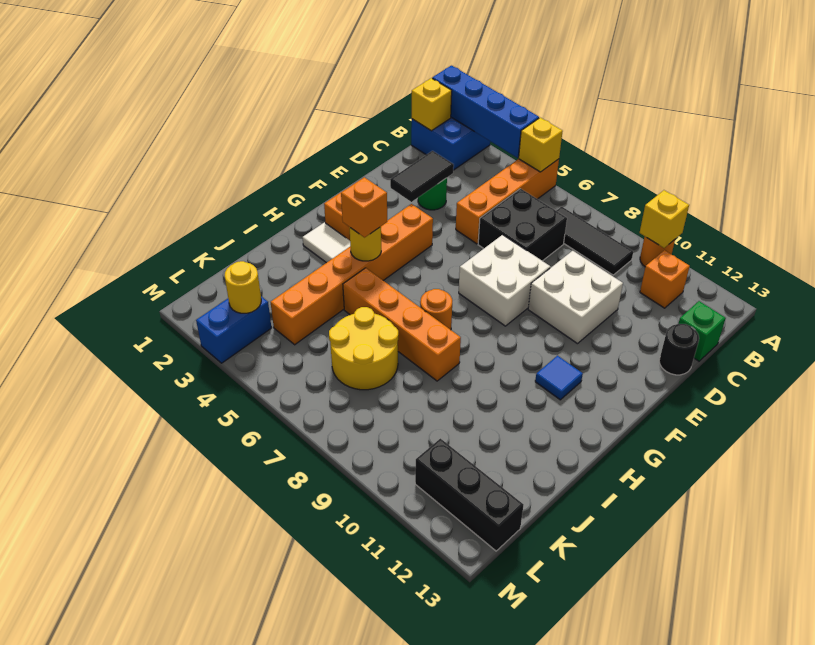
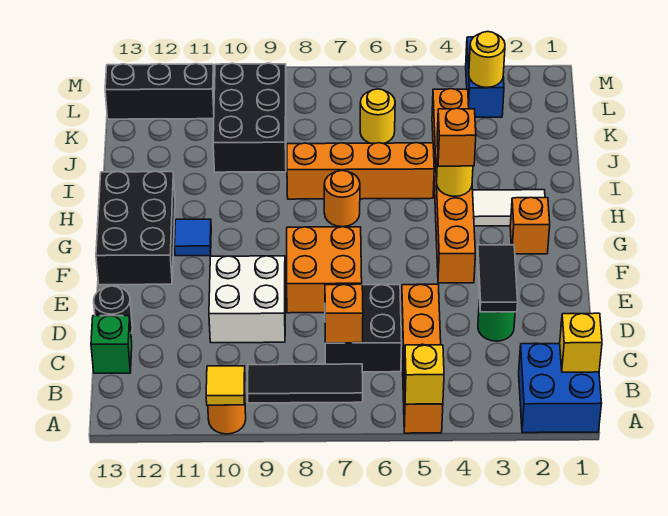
blue 1x4 brick [432,66,539,158] -> none
yellow 1x1 brick [640,190,689,248] -> yellow 1x1 tile [206,366,245,405]
orange 1x1 brick [640,250,690,308] -> orange 1x1 brick moved to [325,284,363,343]
white 2x2 brick [459,235,550,326] -> orange 2x2 brick [287,227,362,313]
none -> black 2x3 brick [96,171,175,285]
yellow 2x2 round brick [329,307,398,390] -> yellow 1x1 round brick [360,89,395,143]
none -> black 2x3 brick [213,63,286,172]

